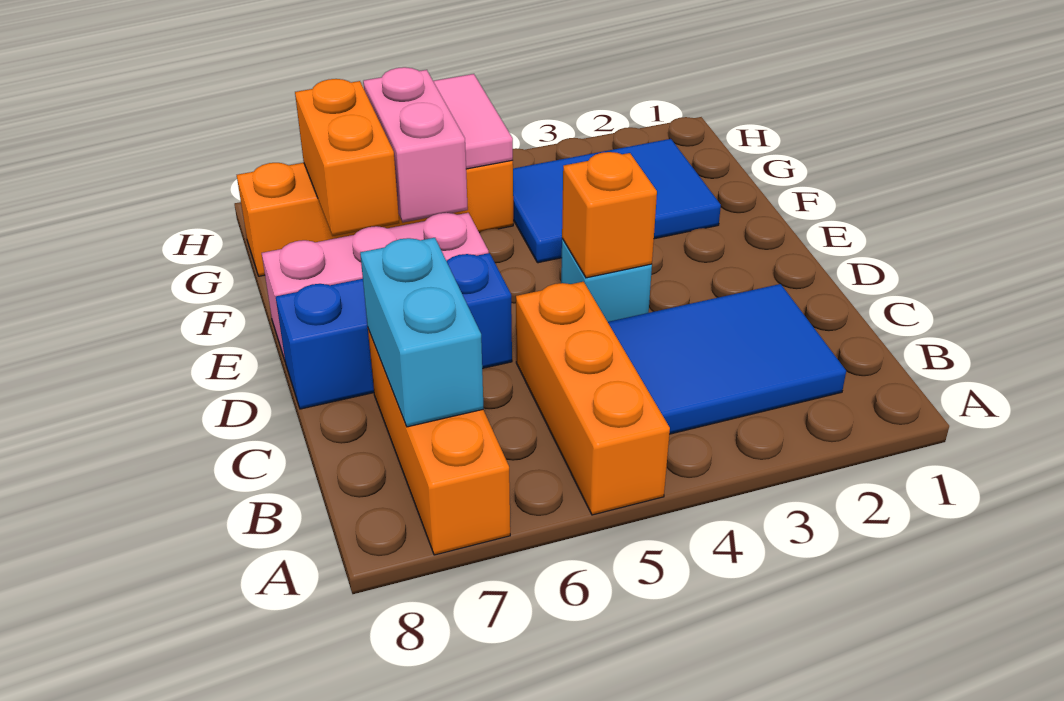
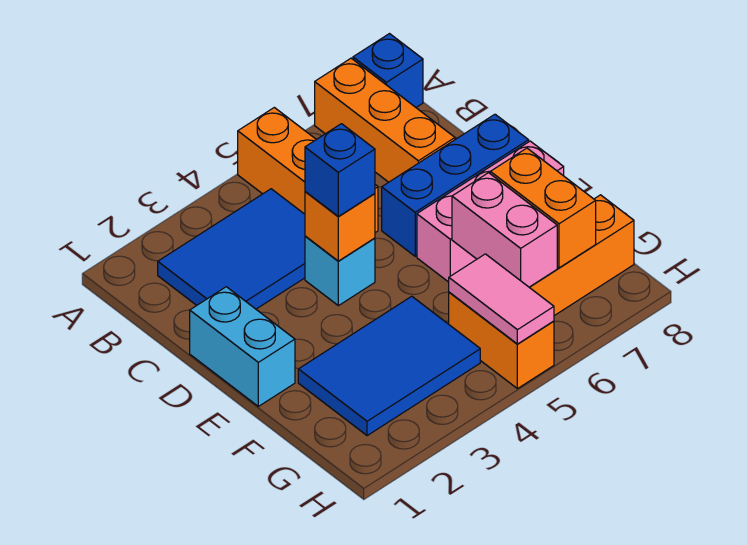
none -> blue 1x1 brick [353,34,423,107]
cyan 1x2 brick [360,238,484,427] -> cyan 1x2 brick moved to [190,287,295,406]
none -> blue 1x1 brick [305,124,375,216]

